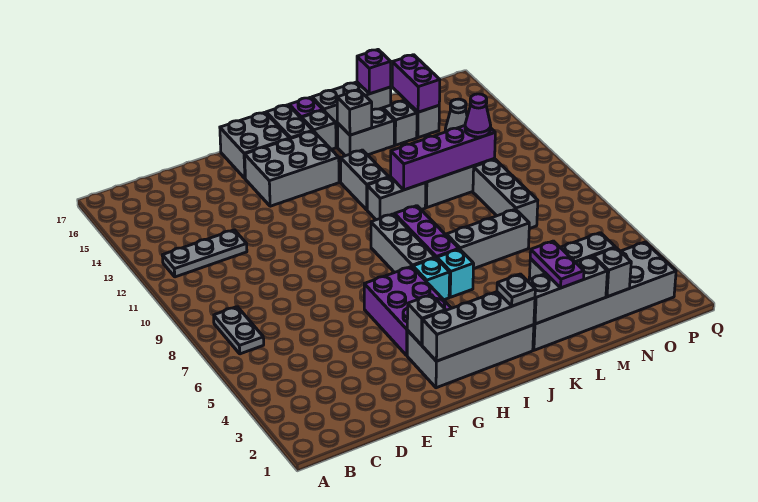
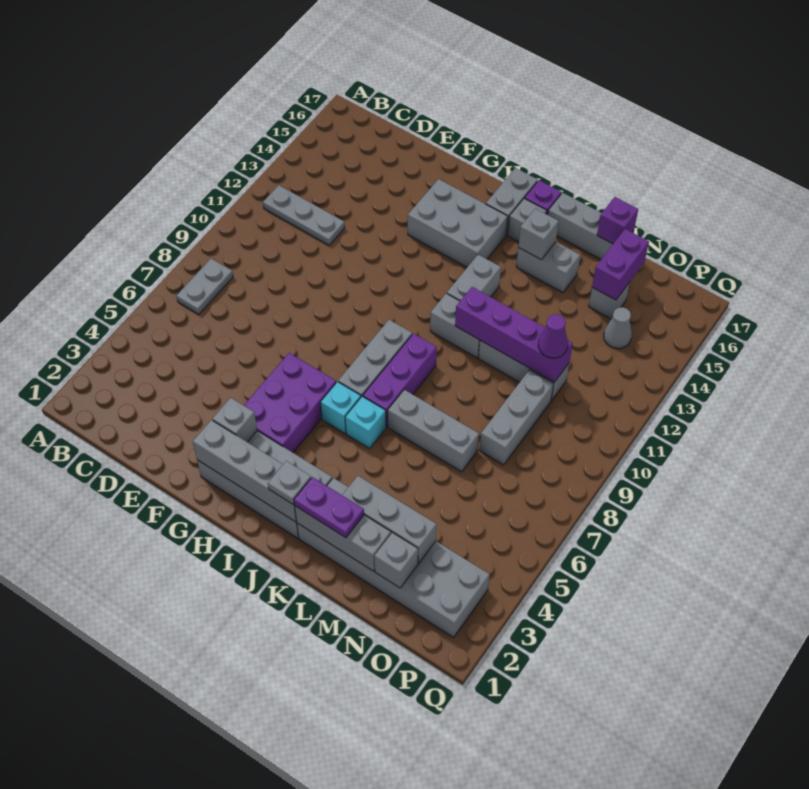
grey 2x2 brick [220,112,290,178] -> none
purple 1x2 plate [530,241,584,288] -> purple 1x2 plate turned to [294,477,364,538]
grey 1x1 brick [383,101,417,145] -> none

